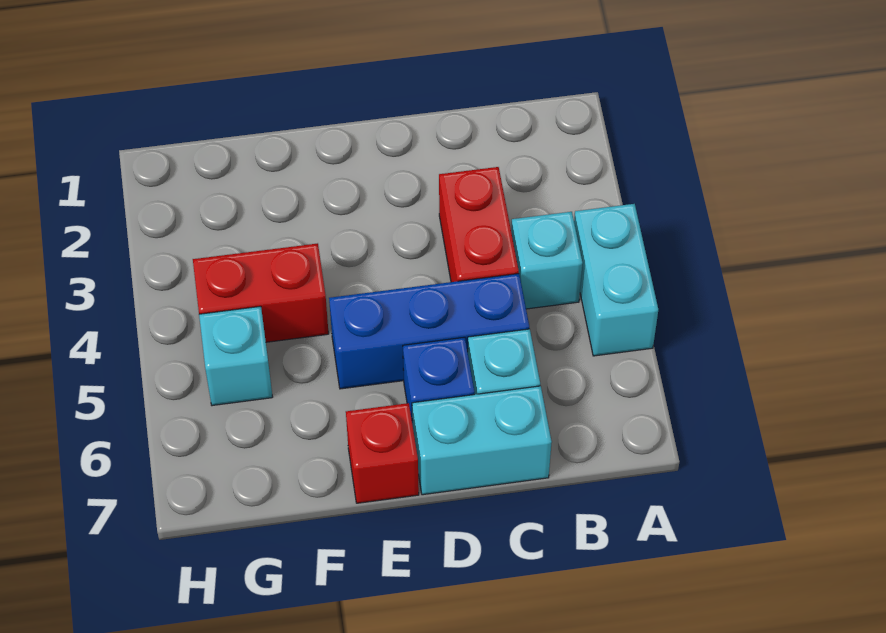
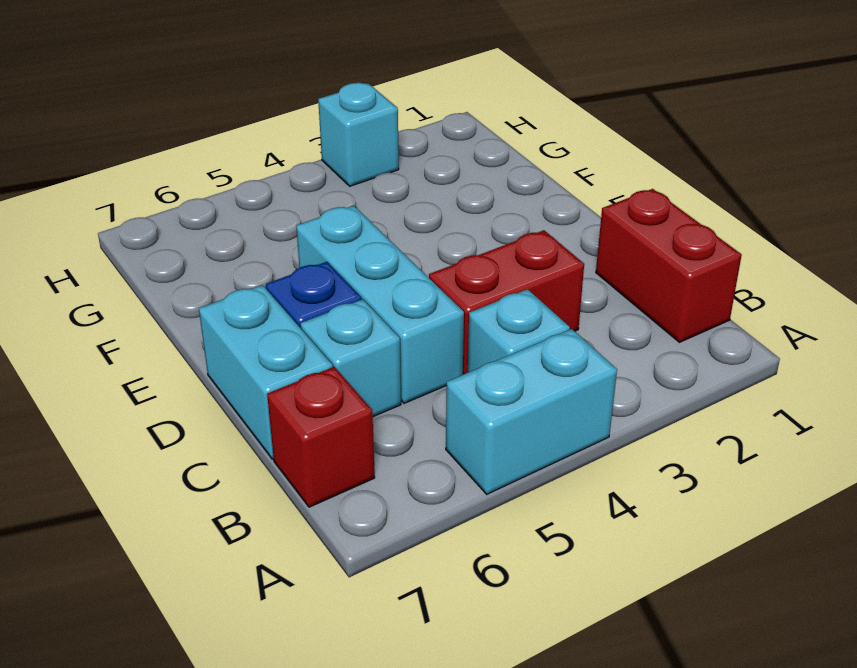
blue 1x3 brick [329,274,529,389] -> cyan 1x3 brick [296,205,464,403]
red 1x1 brick [346,403,419,503] -> red 1x1 brick moved to [267,367,375,507]
red 1x2 brick [193,243,329,342] -> red 1x2 brick moved to [596,189,742,342]
cyan 1x1 brick [199,306,273,406] -> cyan 1x1 brick moved to [318,83,399,186]

